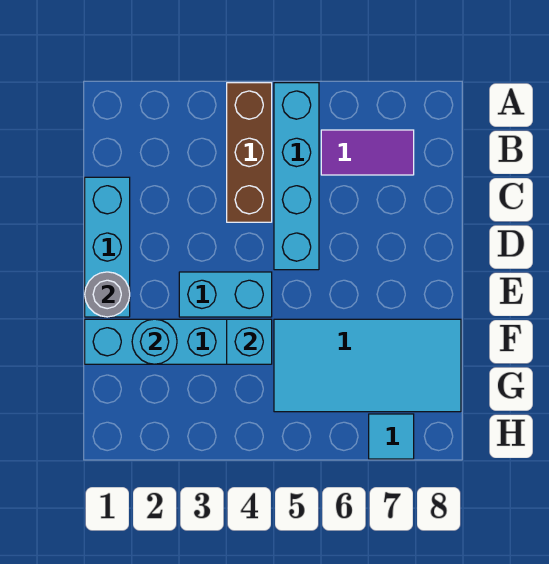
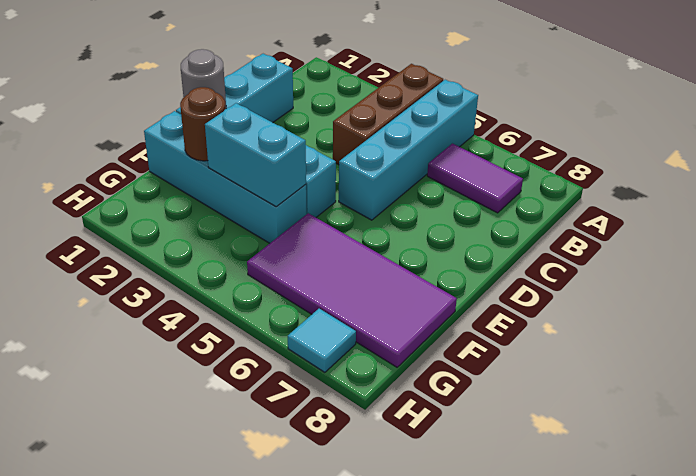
cyan 1x1 round brick [132,319,177,364] -> brown 1x1 round brick [180,87,225,161]
cyan 1x1 brick [227,319,272,364] -> cyan 1x2 brick [205,103,306,206]
cyan 2x4 tile [274,319,461,412] -> purple 2x4 tile [247,213,457,367]

